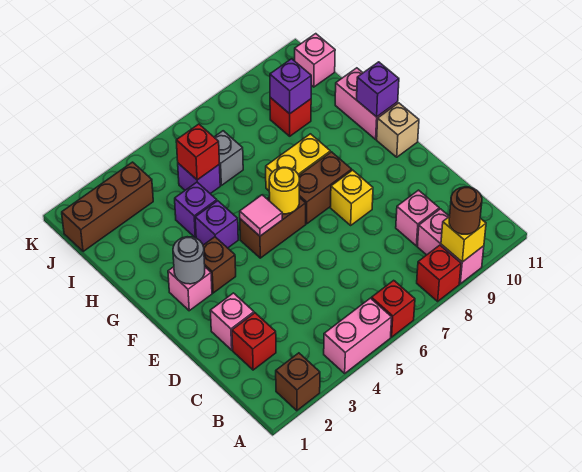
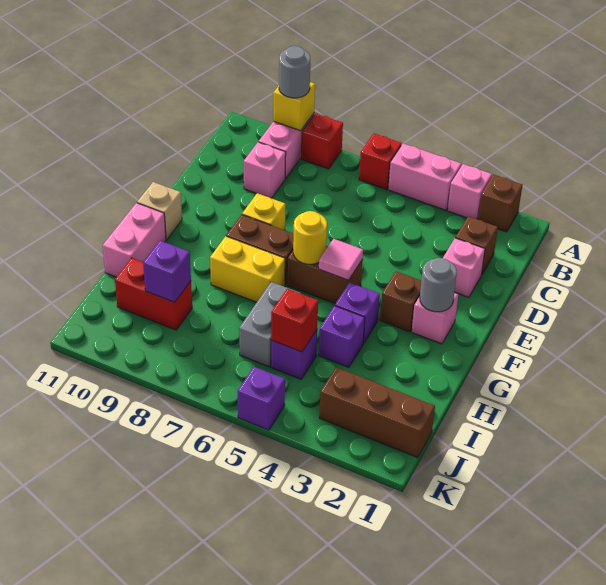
brown 1x1 round brick [449,187,482,234] -> grey 1x1 round brick [279,46,310,98]
red 1x1 brick [232,313,276,370] -> brown 1x1 brick [455,216,498,275]
purple 1x1 brick [357,62,399,117] -> purple 1x1 brick moved to [238,367,285,430]
grey 1x1 brick [214,131,243,185] -> grey 1x2 brick [239,282,301,367]
red 1x1 brick [270,98,311,136] -> red 1x2 brick [115,258,192,330]
pink 1x1 brick [295,34,335,87] -> pink 1x1 brick moved to [448,164,492,219]

